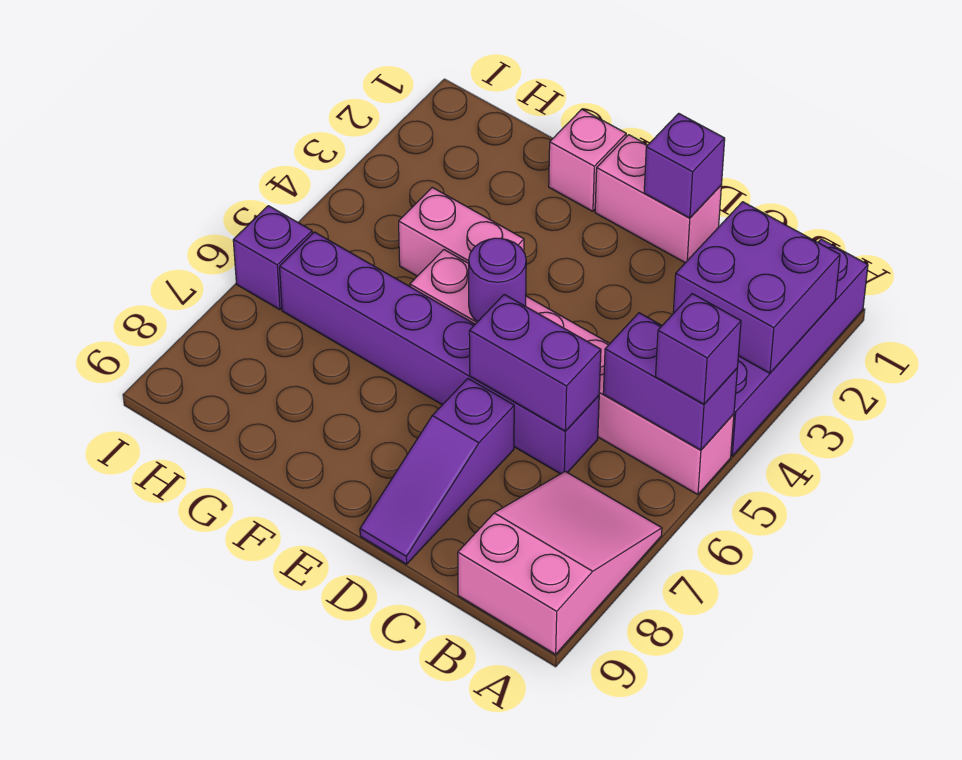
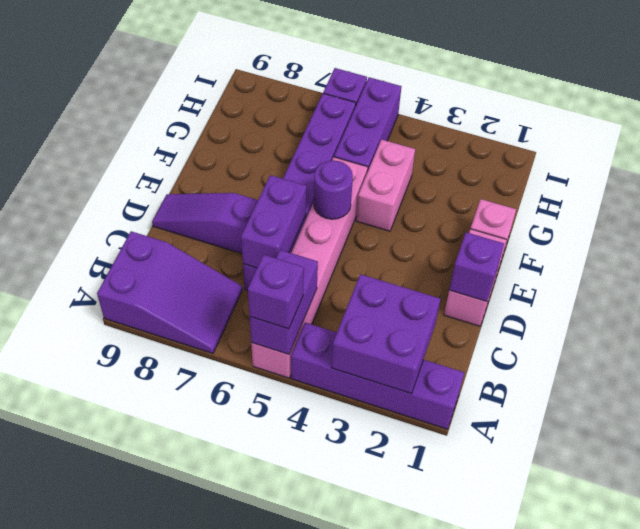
pink 2x3 slope [458,471,662,654] -> purple 2x3 slope [97,231,242,353]
none -> purple 1x3 brick [334,77,401,172]

